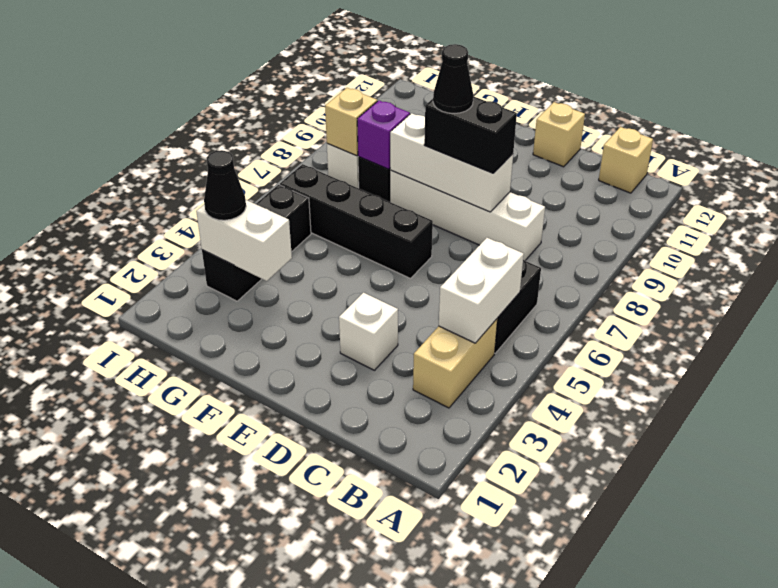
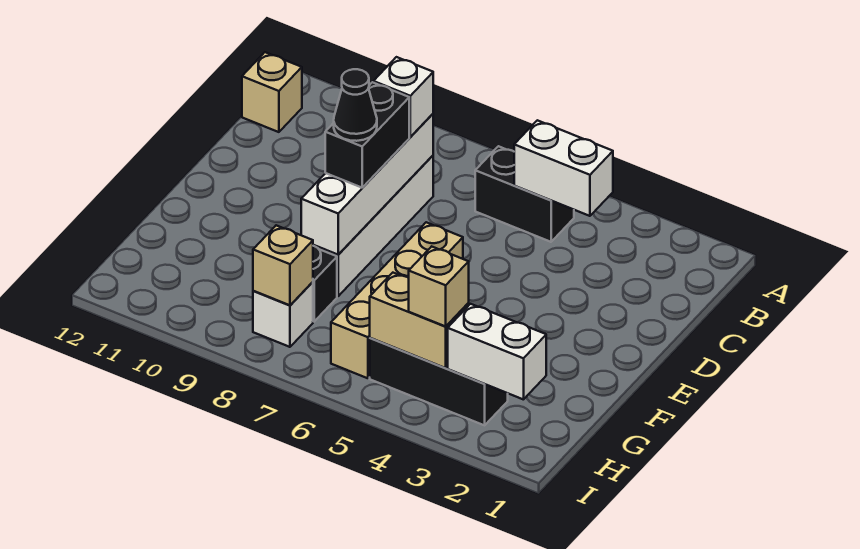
tan 1x2 brick [413,319,497,408] -> tan 1x2 brick moved to [370,273,469,368]
white 1x1 brick [339,293,398,370] -> white 1x1 brick moved to [373,57,433,137]
white 1x3 brick [390,113,513,212] -> white 1x4 brick [301,114,433,255]
tan 1x1 brick [533,102,585,167] -> tan 1x1 brick moved to [409,247,469,326]
black 1x4 brick [280,164,433,278] -> tan 1x4 brick [331,222,463,378]
white 1x2 brick [196,200,292,281] -> white 1x2 brick turned to [448,304,546,400]
purple 1x1 brick [357,101,410,169] -> none
black 1x1 cone [204,150,246,220] -> none

